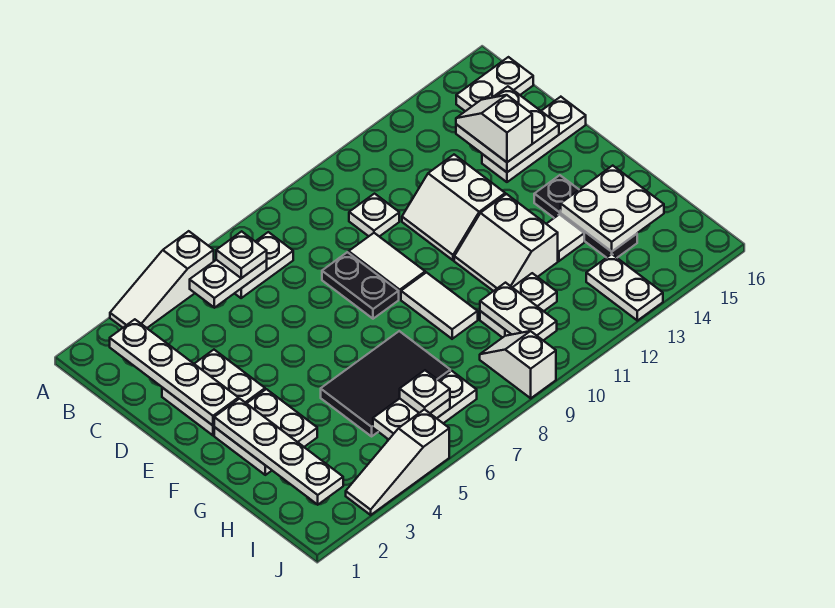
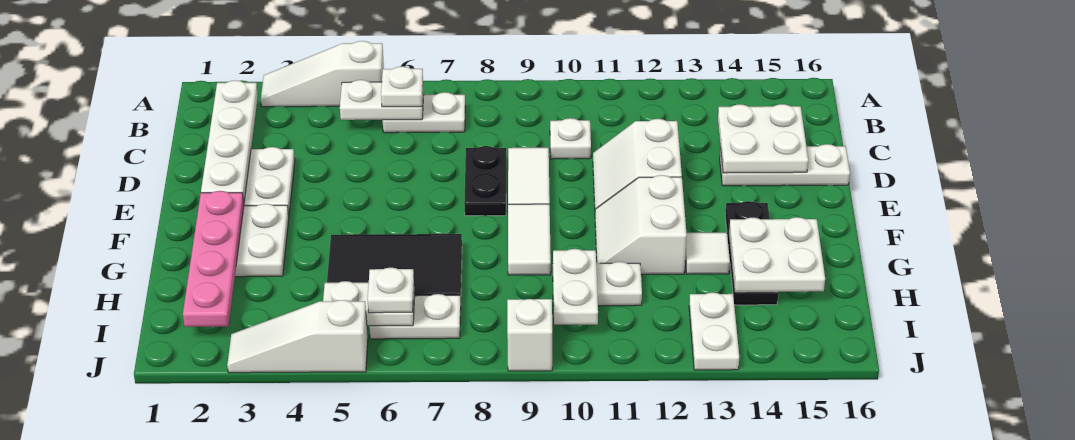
white 1x2 plate [456,57,533,111] -> none
white 1x2 slope [456,95,532,162] -> none
white 1x4 plate [214,399,343,505] -> pink 1x4 plate [183,191,244,327]

